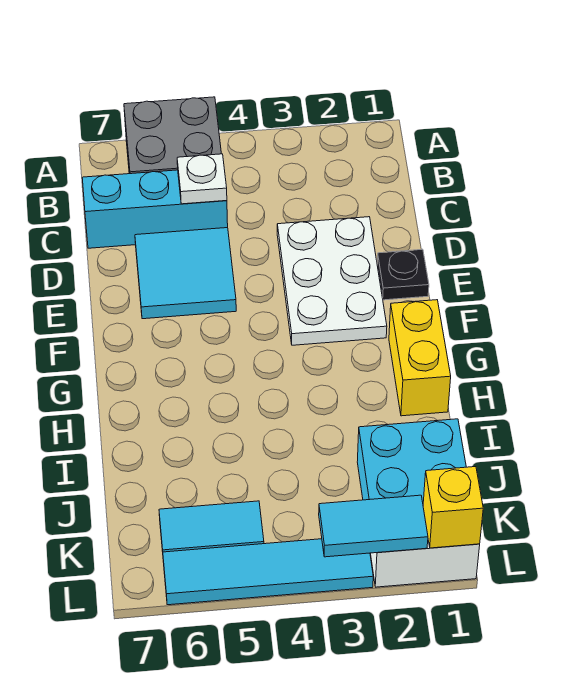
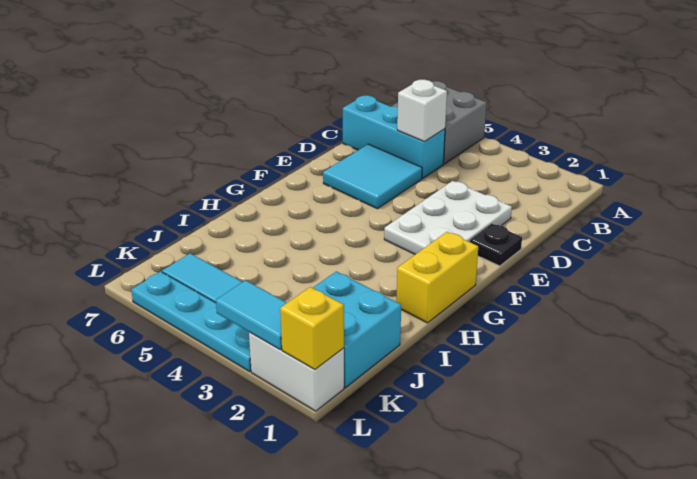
white 1x1 plate [177,154,227,204] -> white 1x1 brick [397,80,447,142]
cyan 1x4 tile [163,539,373,605] -> cyan 1x4 plate [131,271,251,372]

